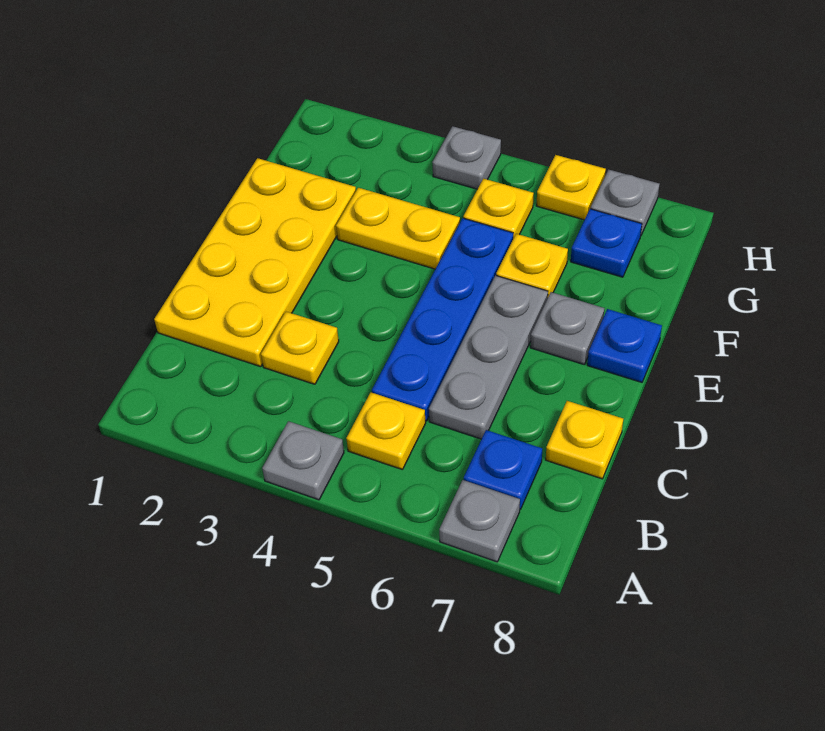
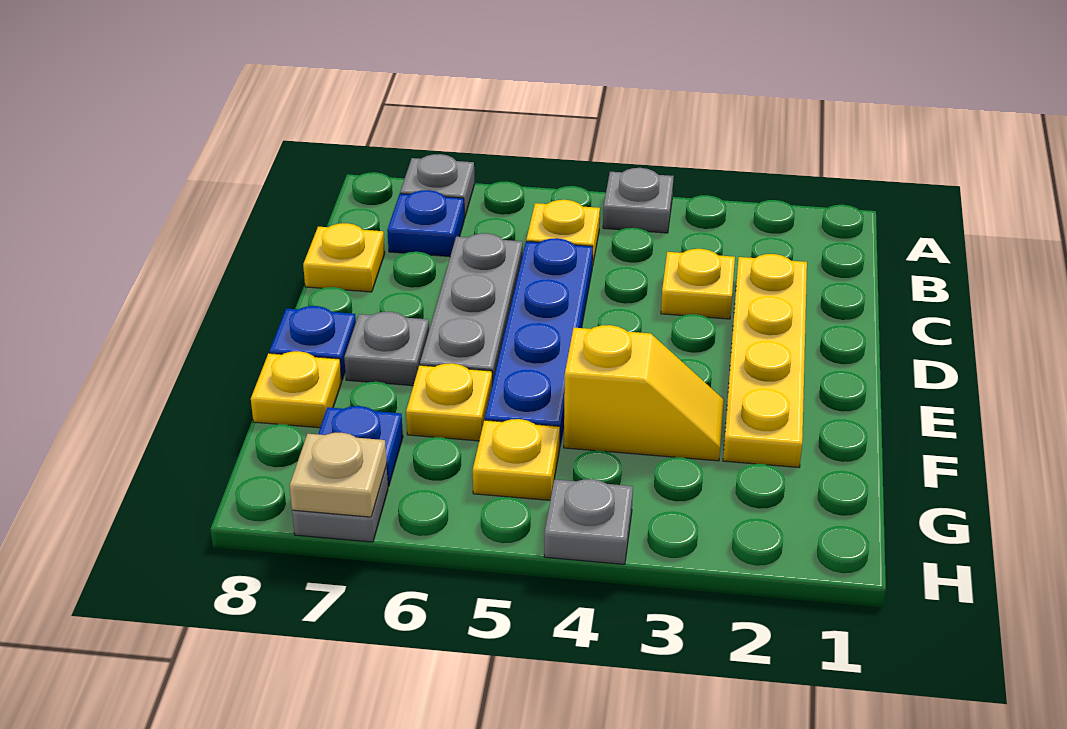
yellow 2x4 plate [154,158,356,367] -> yellow 1x4 plate [723,254,807,467]
yellow 1x2 plate [336,188,460,269] -> yellow 1x2 slope [564,325,724,461]
yellow 1x1 plate [537,155,606,220] -> yellow 1x1 plate moved to [251,351,342,428]
none -> tan 1x1 plate [290,433,387,517]

